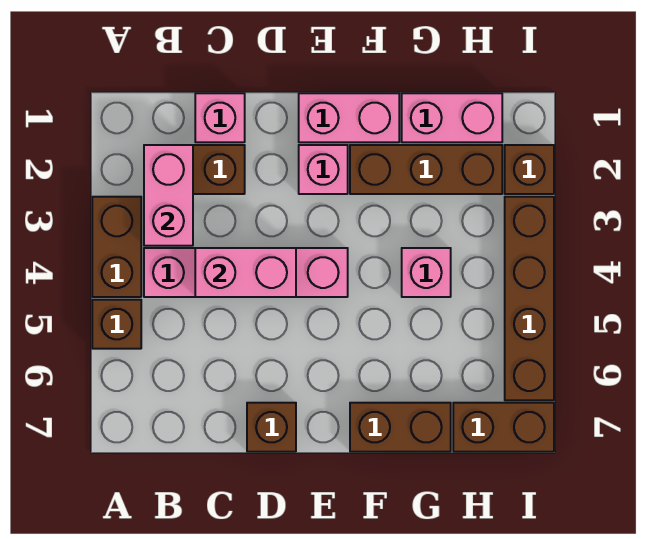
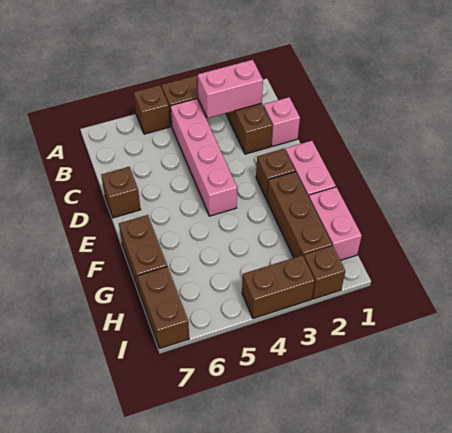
pink 1x2 brick [195,248,296,297] -> none
pink 1x1 brick [299,145,348,194] -> brown 1x1 brick [256,149,295,199]
pink 1x1 brick [402,248,451,297] -> none
brown 1x4 brick [505,197,554,400] -> brown 1x2 brick [242,255,315,318]

